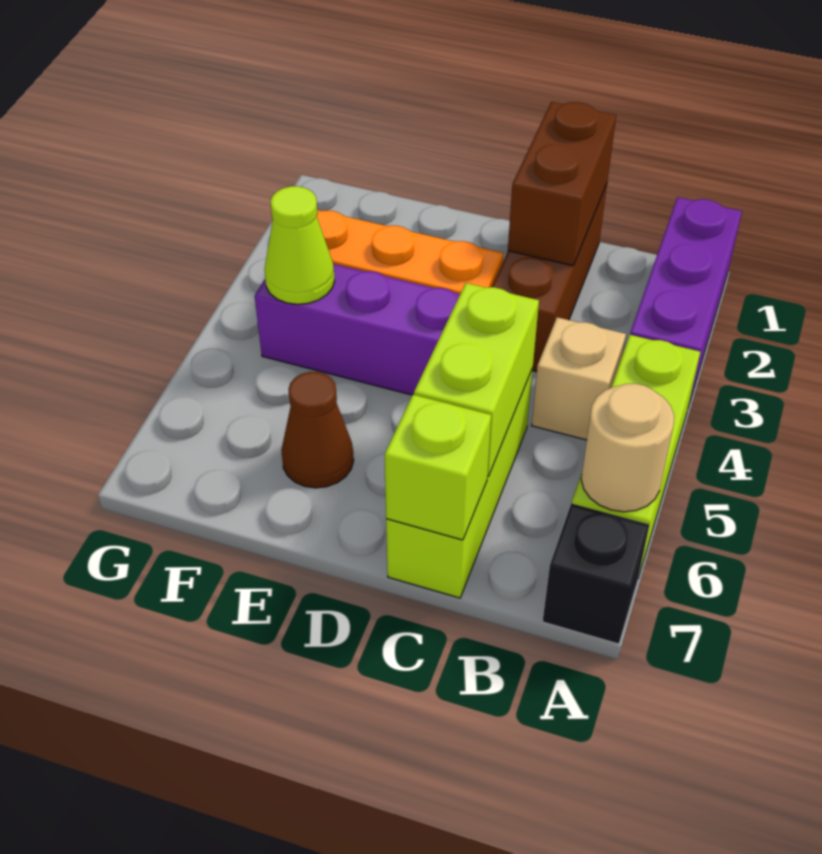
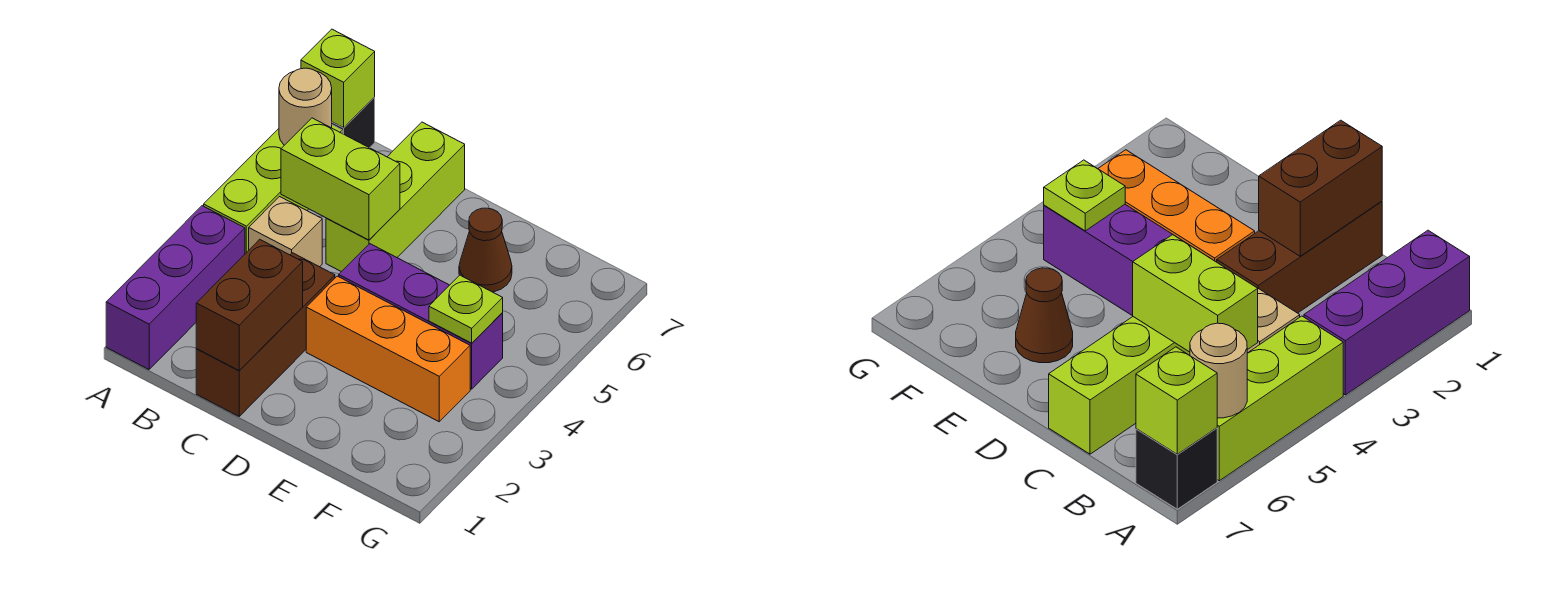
lime 1x2 brick [414,283,539,477] -> lime 1x2 brick turned to [281,118,400,240]
lime 1x1 brick [385,395,491,540] -> lime 1x1 brick moved to [301,29,375,128]
lime 1x1 cone [264,186,335,304] -> lime 1x1 plate [429,275,503,343]

